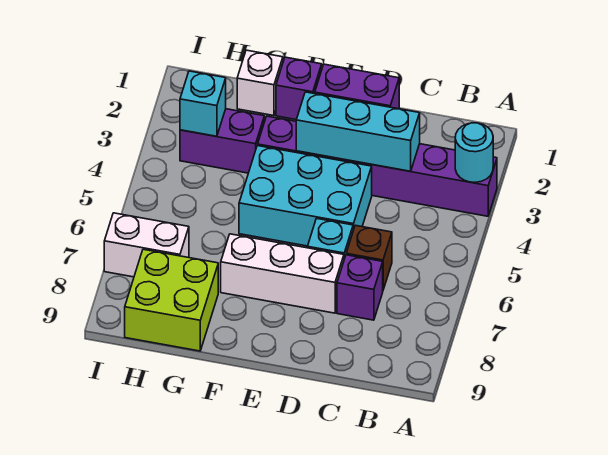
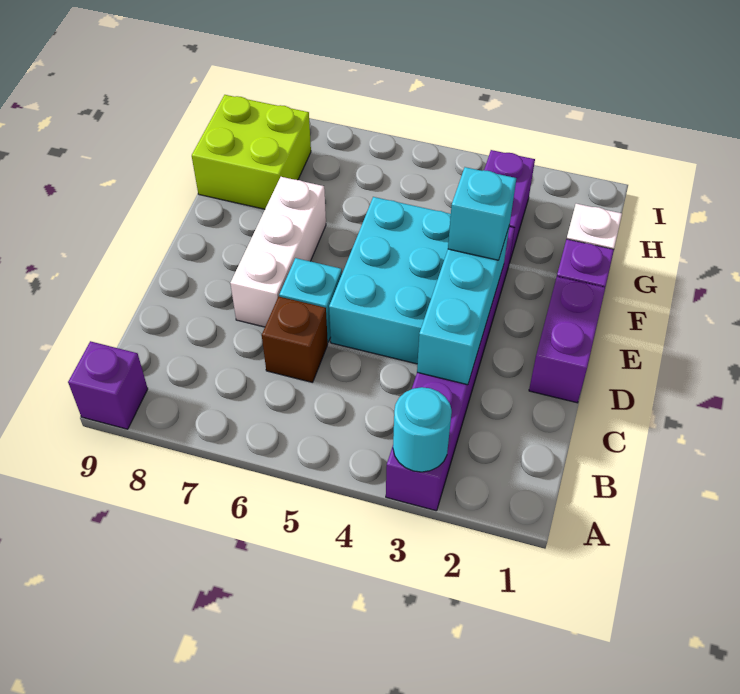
purple 1x1 brick [337,255,383,320] -> purple 1x1 brick moved to [68,341,148,429]
cyan 1x1 brick [180,71,226,136] -> cyan 1x1 brick moved to [448,167,516,260]
white 1x2 brick [104,213,189,277] -> none

